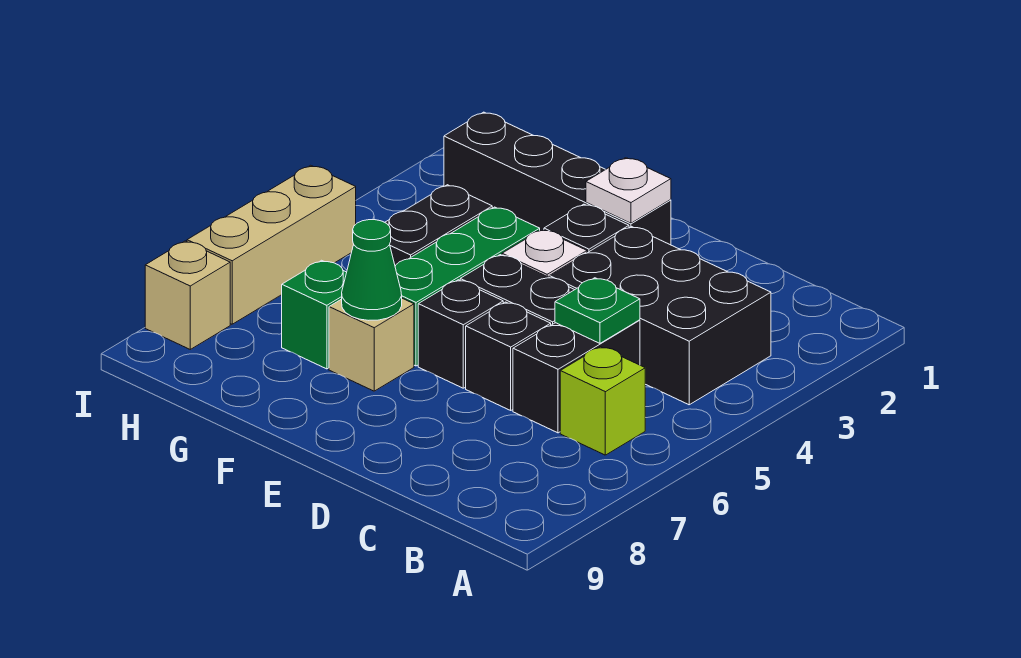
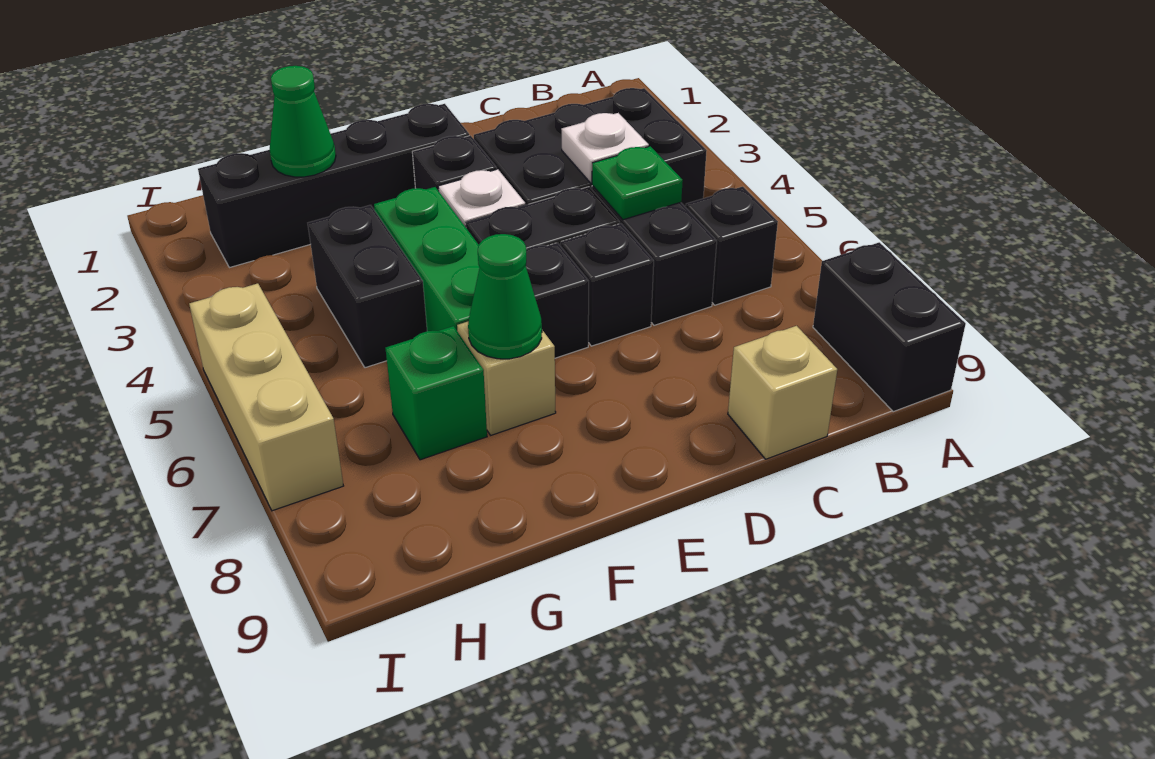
none -> black 1x2 brick [813,242,966,412]
lime 1x1 brick [560,347,645,455] -> black 1x1 brick [686,187,778,305]
white 1x1 plate [586,158,671,223] -> white 1x1 plate moved to [561,113,649,183]
none -> green 1x1 cone [270,66,336,177]
tan 1x1 brick [145,241,230,349] -> tan 1x1 brick moved to [728,326,837,459]

